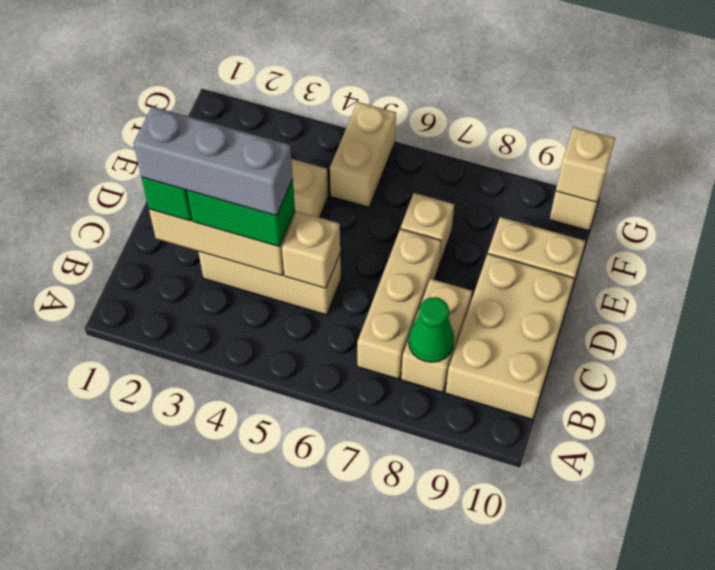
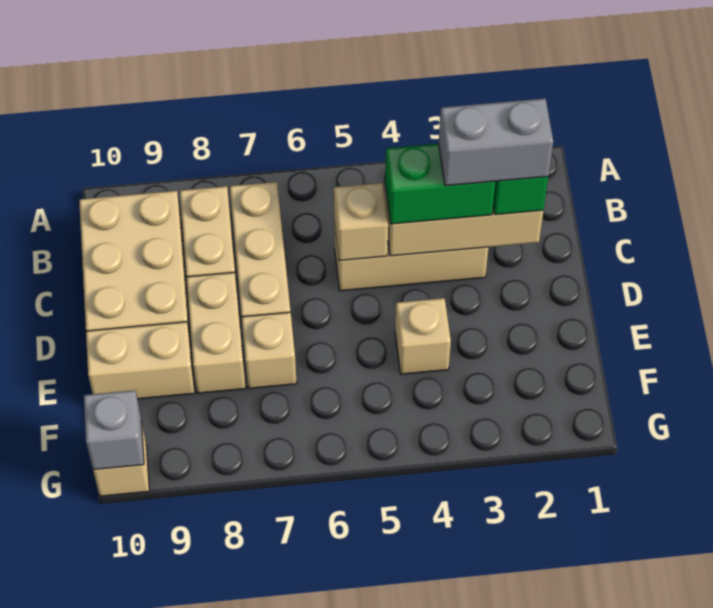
green 1x1 cone [408,297,454,362] -> none
grey 1x3 brick [133,106,293,216] -> grey 1x2 brick [439,98,553,186]
tan 1x2 brick [330,102,396,207] -> tan 1x2 brick moved to [186,272,246,393]
tan 1x1 brick [556,127,615,202] -> grey 1x1 brick [84,390,144,470]

